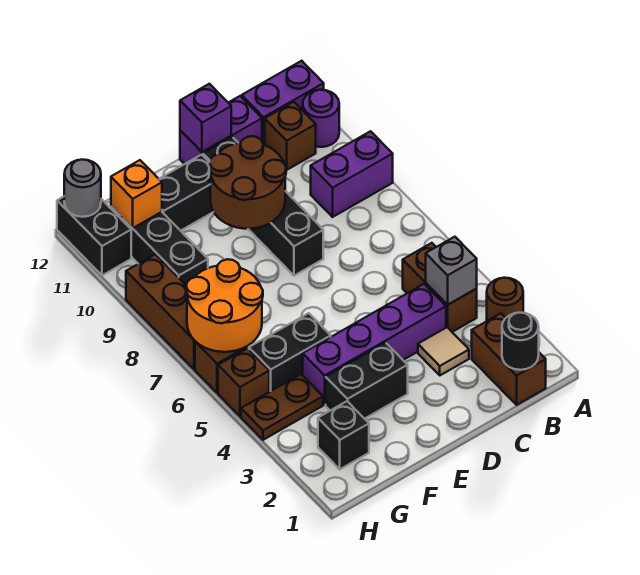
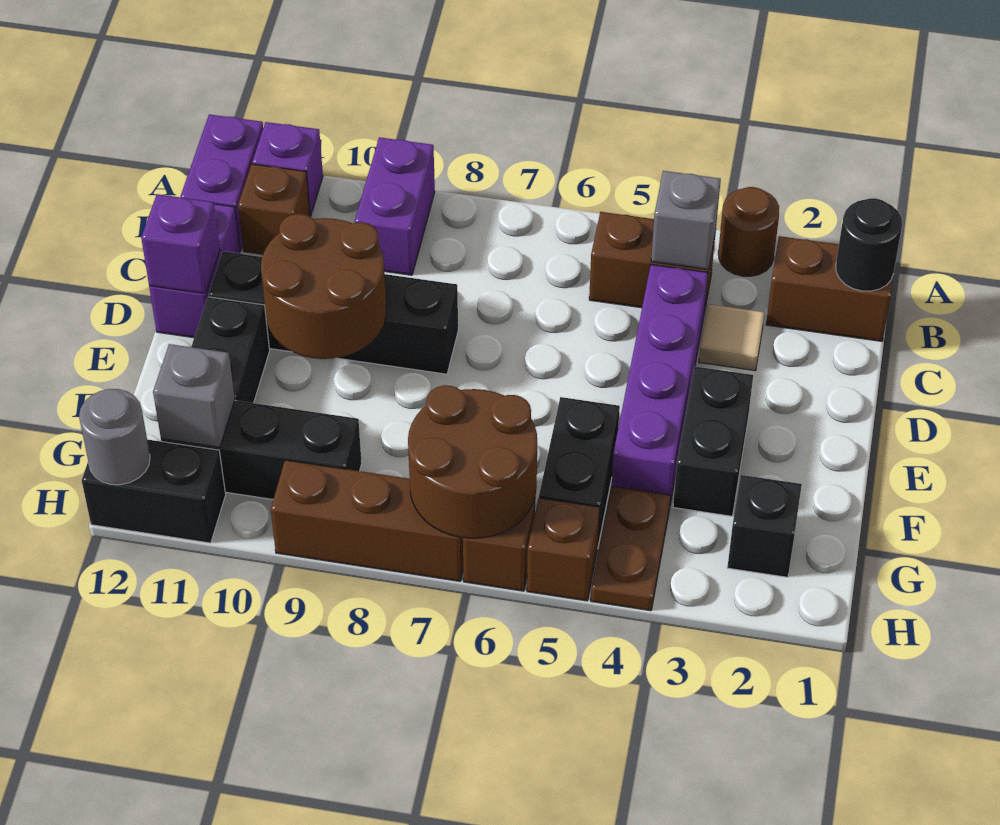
purple 1x1 round brick [303,90,339,147] -> purple 1x1 brick [252,122,323,216]
orange 2x2 round brick [186,259,263,352] -> brown 2x2 round brick [408,385,537,538]
orange 1x1 brick [111,160,162,228] -> grey 1x1 brick [153,344,235,447]

